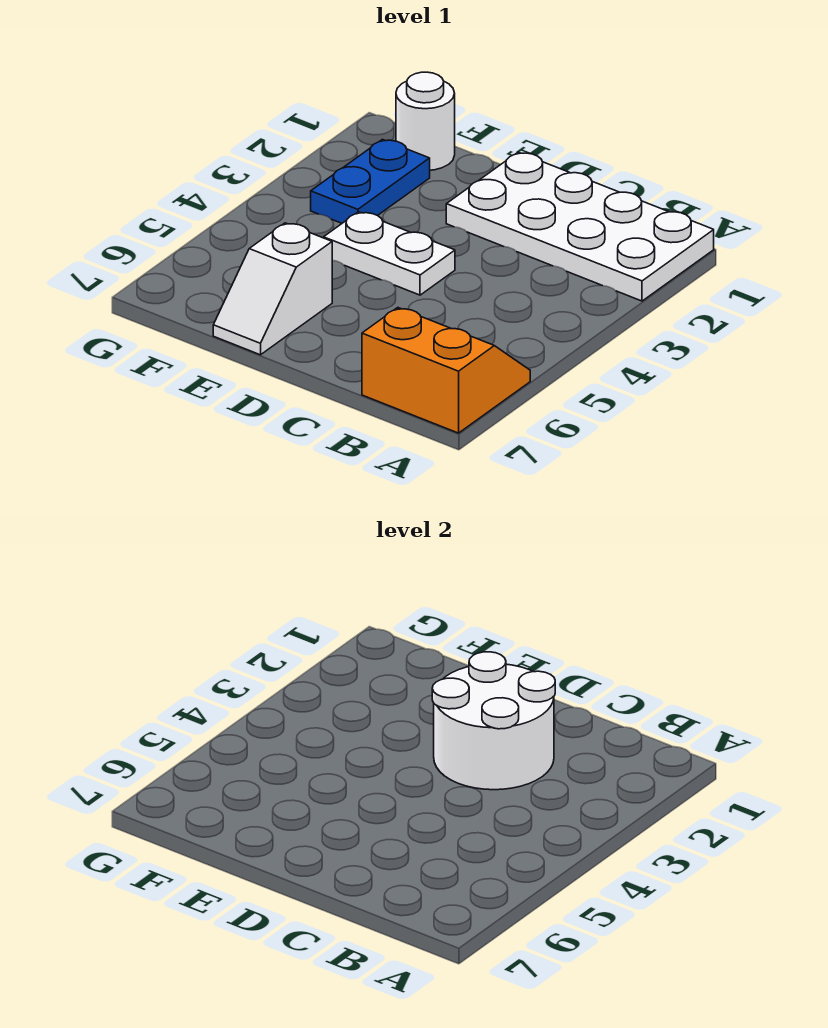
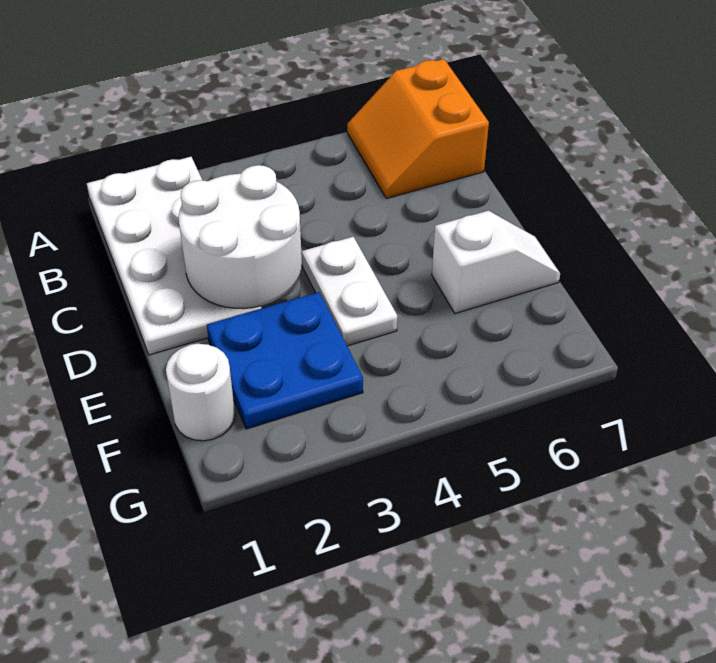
blue 1x2 plate [311,140,430,223] -> blue 2x2 plate [207,292,363,429]

